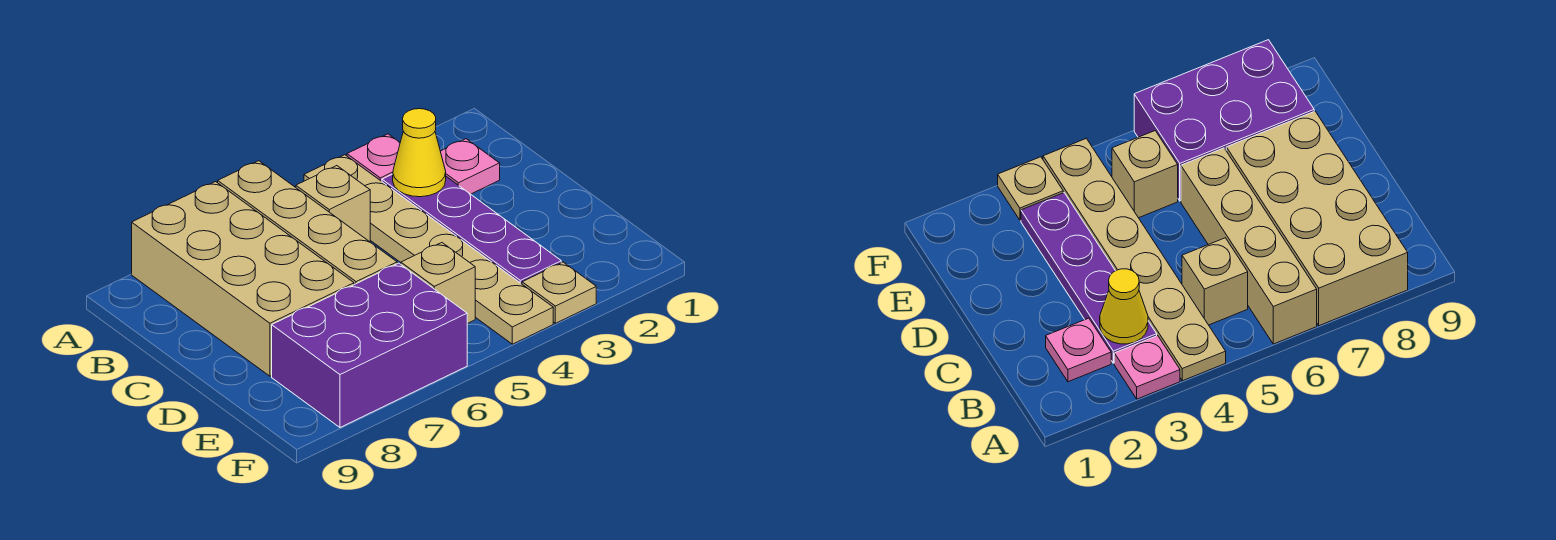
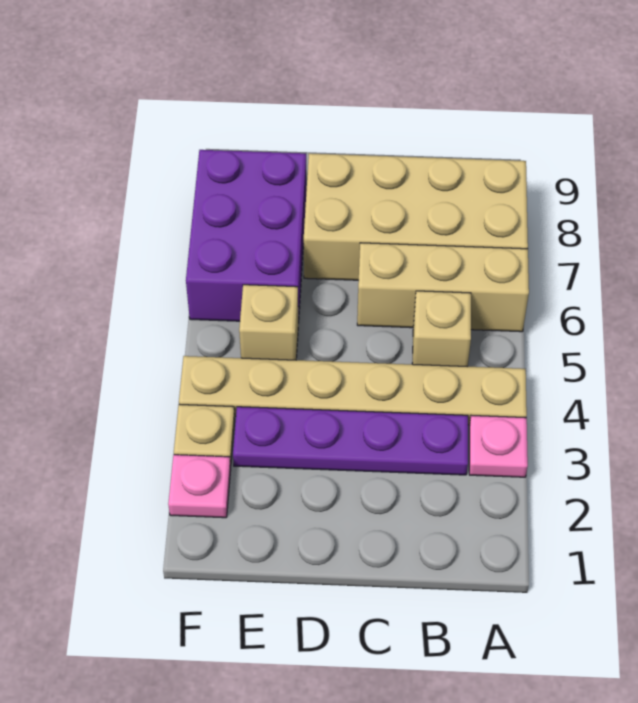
tan 1x4 brick [218,161,397,285] -> tan 1x3 brick [357,243,529,332]
pink 1x1 plate [440,139,500,194] -> pink 1x1 plate moved to [168,455,231,518]
yellow 1x1 cone [393,109,446,197] -> none

